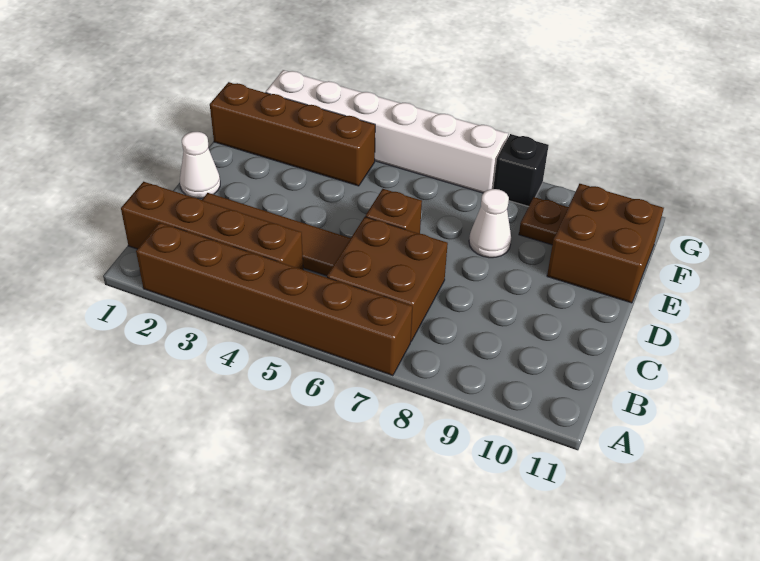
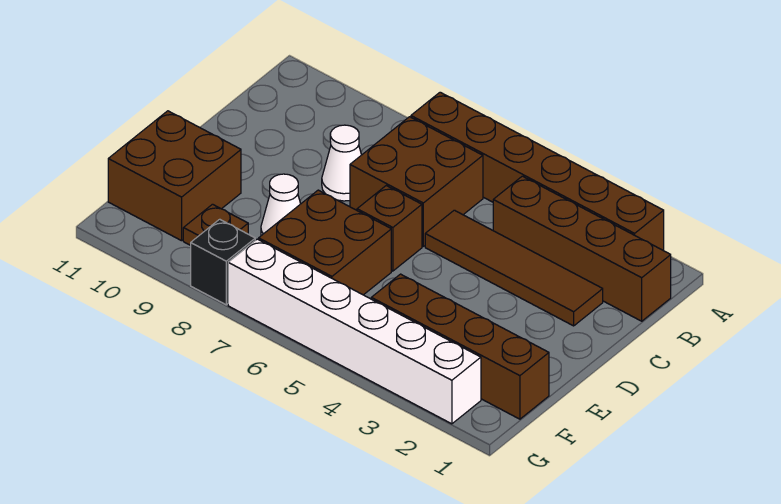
white 1x1 cone [180,132,220,198] -> white 1x1 cone moved to [322,125,361,201]
none -> brown 2x2 brick [259,190,391,295]

